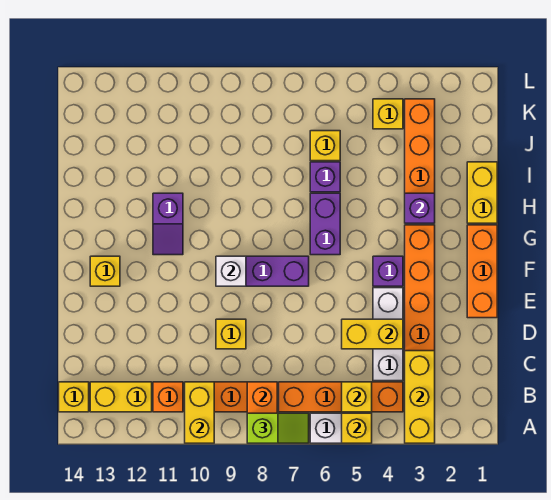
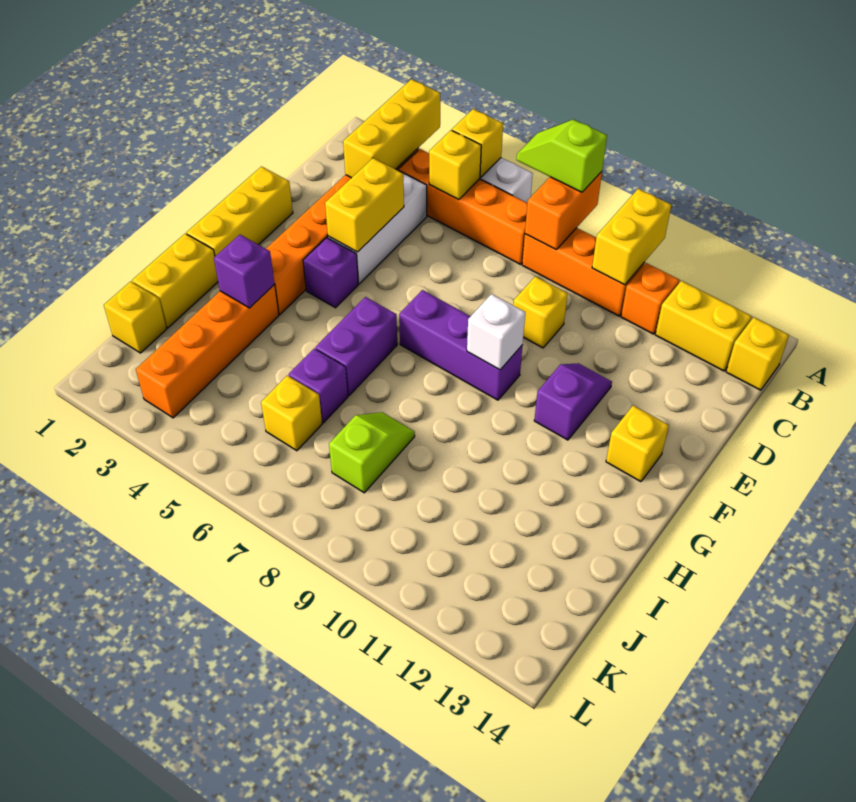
yellow 1x2 brick [342,319,403,349] -> yellow 1x2 brick turned to [325,158,404,252]
orange 1x3 brick [467,225,497,318] -> yellow 1x3 brick [187,167,293,256]
purple 1x2 slope [153,193,183,255] -> purple 1x2 slope moved to [534,363,612,440]
none -> lime 1x2 slope [329,412,415,493]
yellow 1x1 brick [373,99,403,129] -> yellow 1x1 brick moved to [104,281,166,353]

